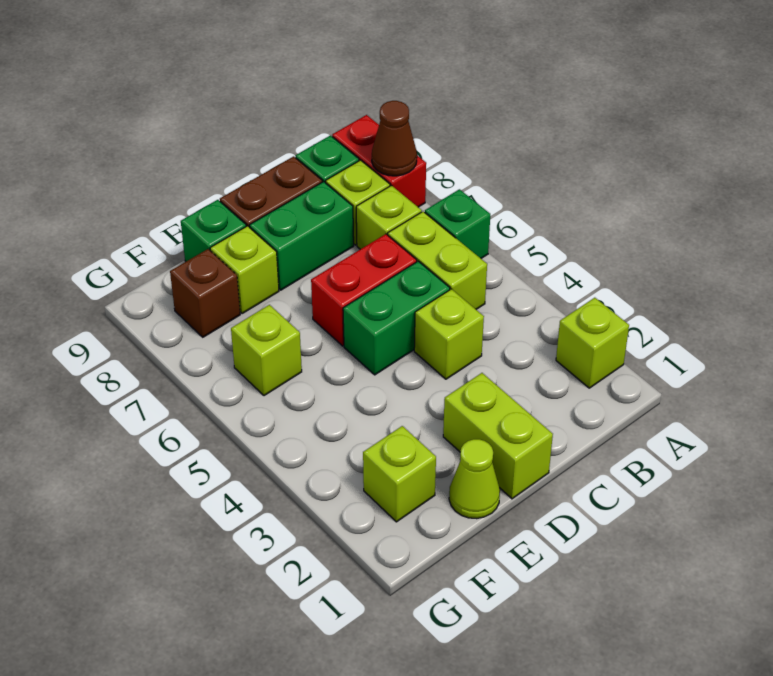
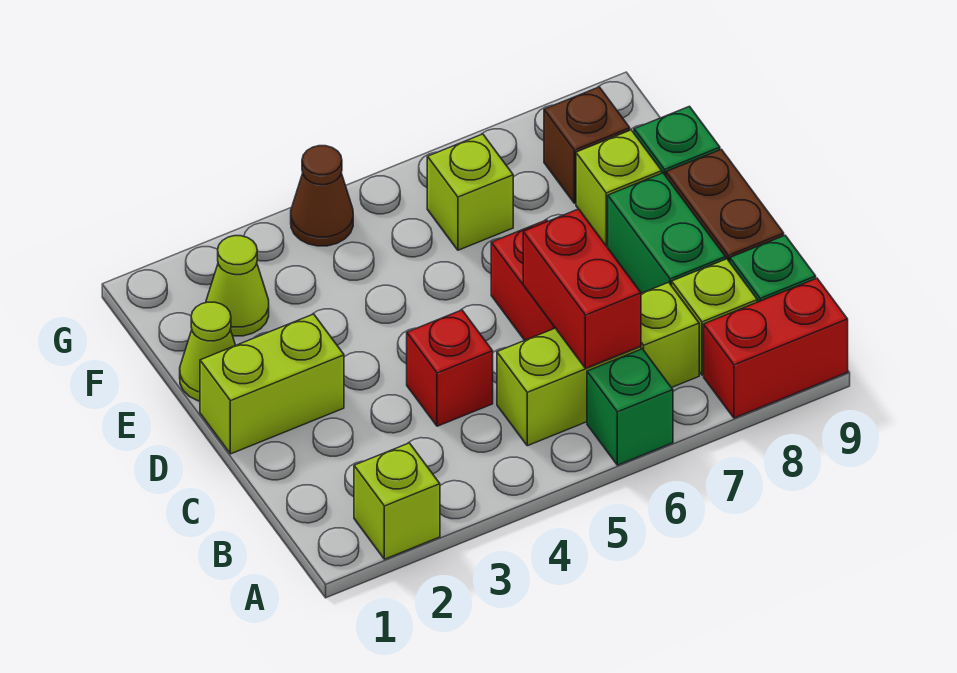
brown 1x1 cone [372,101,417,176] -> brown 1x1 cone moved to [291,146,353,246]
none -> red 1x2 brick [523,209,641,368]
lime 1x1 brick [414,289,484,379] -> red 1x1 brick [407,310,493,426]
green 1x2 brick [343,261,450,375] -> none
lime 1x1 brick [363,426,436,522] -> lime 1x1 cone [206,236,269,336]

